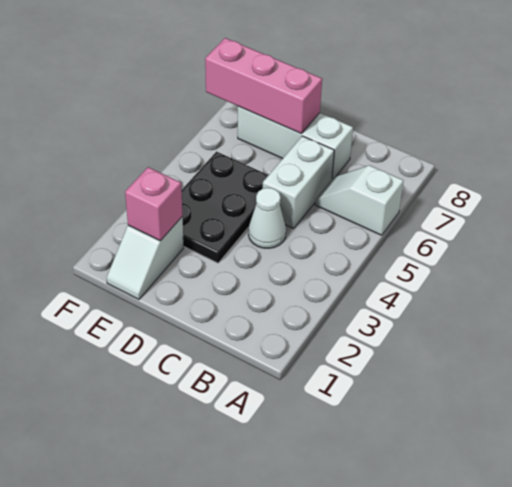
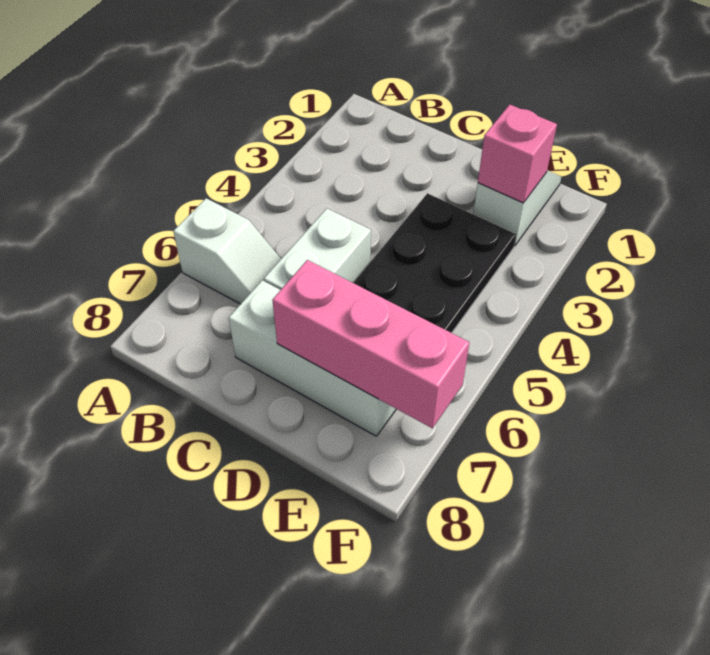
white 1x1 cone [248,188,286,248] -> none

